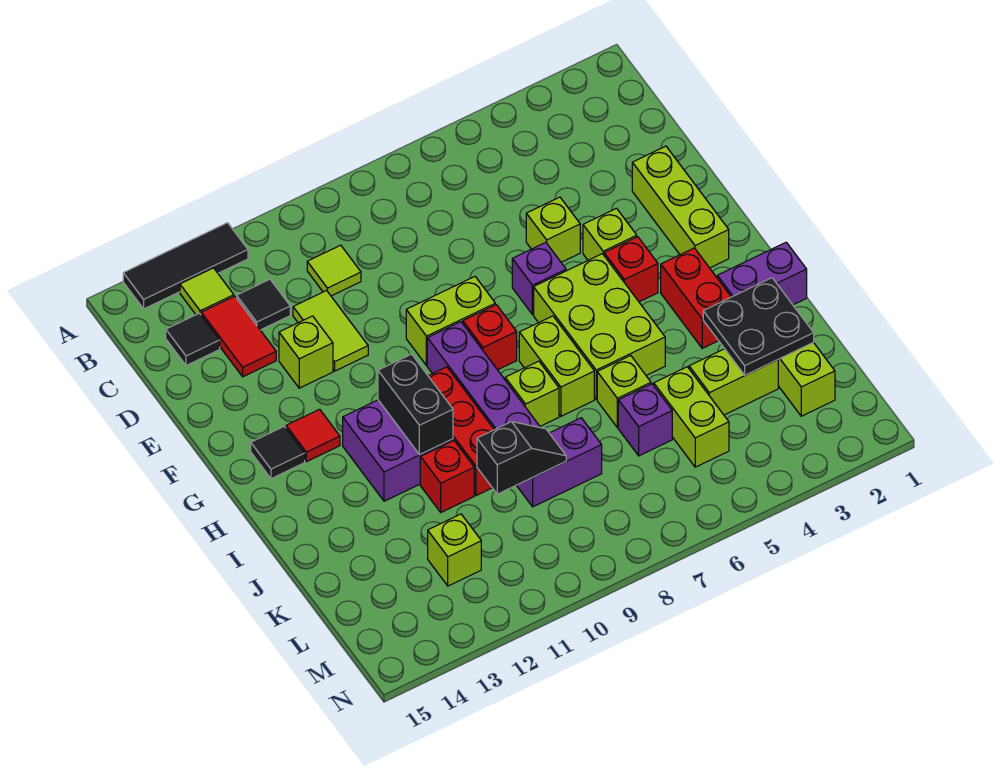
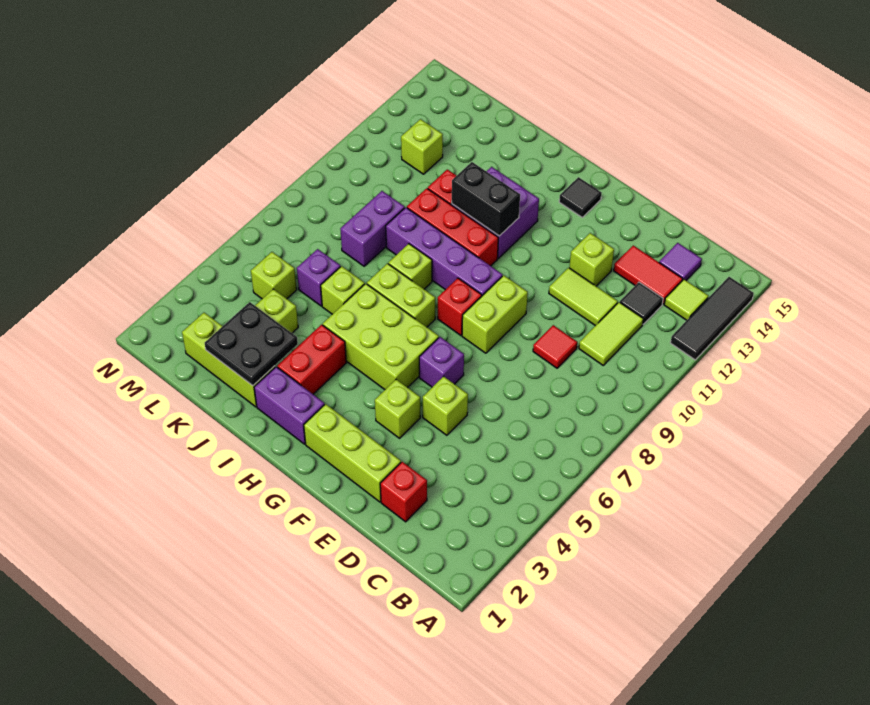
lime 1x1 tile [307,245,361,296] -> lime 1x2 tile [579,302,643,365]
black 1x1 tile [166,313,220,366] -> purple 1x1 tile [659,243,702,281]
red 1x1 brick [604,237,658,302] -> red 1x1 brick moved to [380,462,427,522]
red 1x1 tile [286,409,340,462] -> red 1x1 tile moved to [533,325,577,368]
red 1x2 brick [661,248,731,348] -> red 1x2 brick turned to [277,325,346,394]
purple 1x2 brick [717,242,807,305] -> purple 1x2 brick turned to [254,367,325,444]
lime 1x2 brick [654,367,729,467] -> lime 1x1 brick [251,252,297,299]
black 1x2 slope [477,422,566,494] -> none

